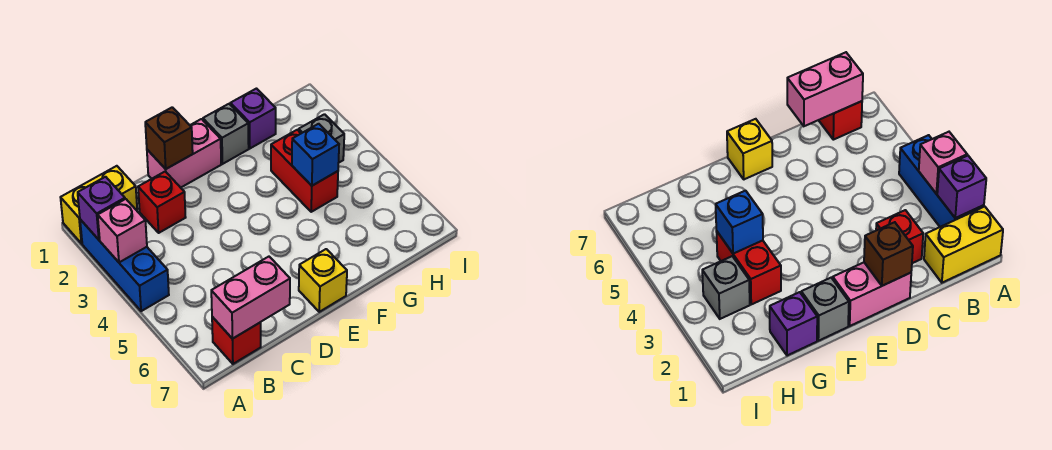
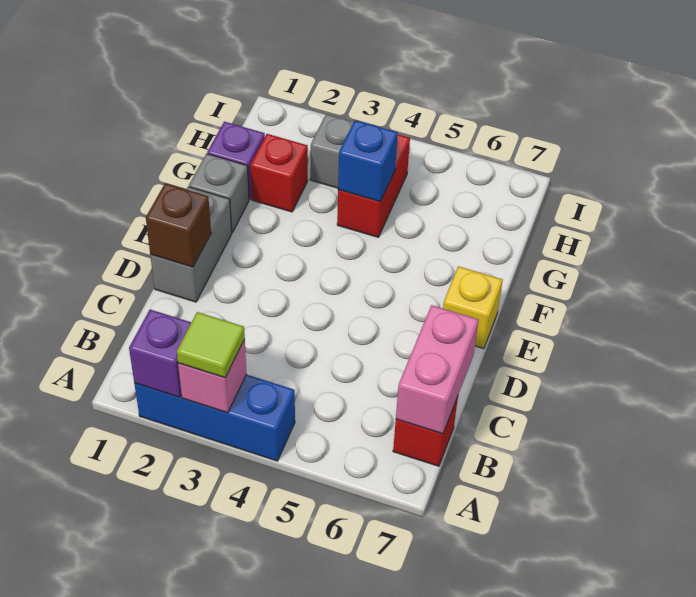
yellow 1x2 brick [61,166,137,244] -> none
none -> lime 1x1 tile [177,312,245,378]
red 1x1 brick [138,171,186,233] -> red 1x1 brick moved to [250,134,308,212]
pink 1x2 brick [147,119,221,188] -> grey 1x2 brick [150,187,232,302]
red 1x2 brick [271,130,338,212] -> red 1x2 brick turned to [337,135,410,237]

